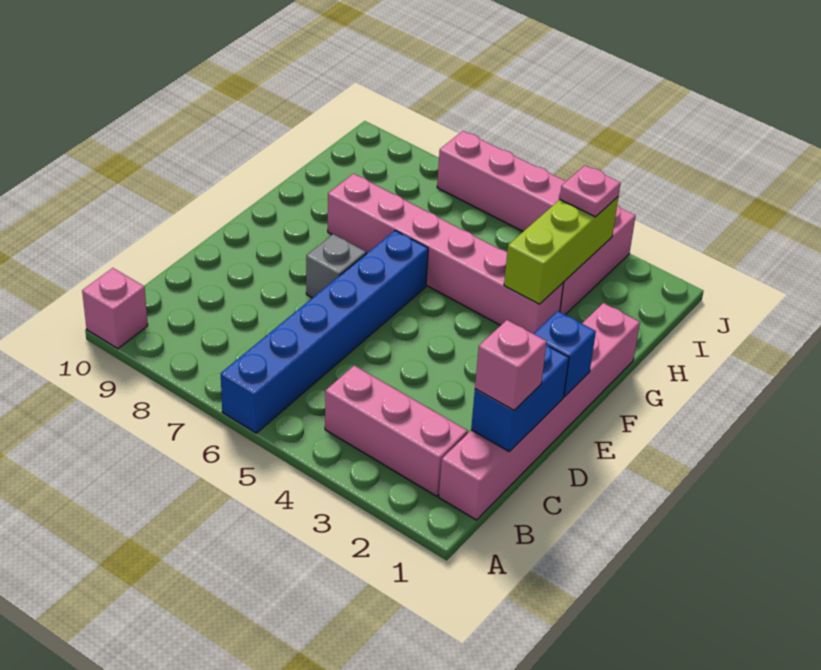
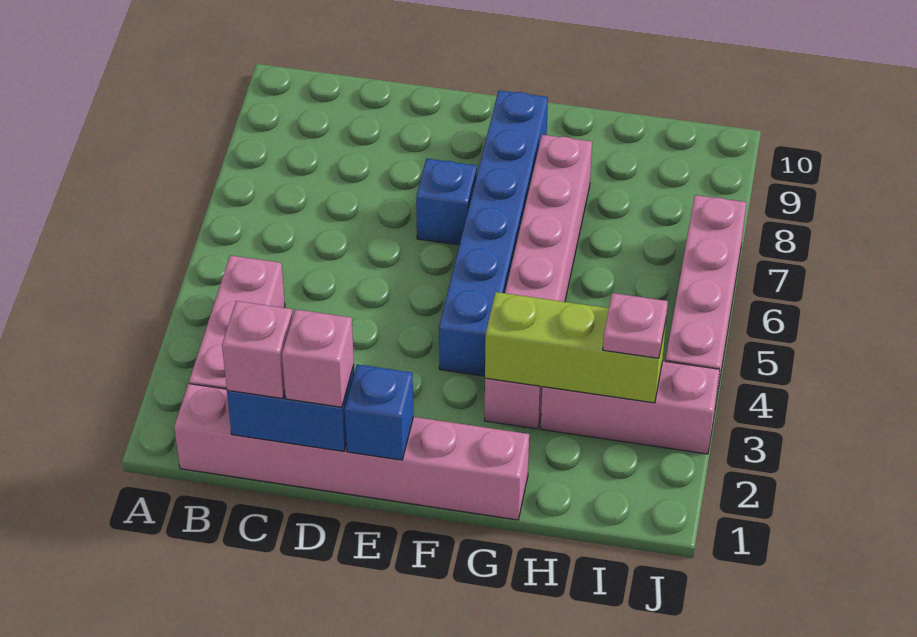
blue 1x6 brick [221,231,428,433] -> blue 1x6 brick turned to [439,90,548,376]
pink 1x1 brick [82,268,148,349] -> pink 1x1 brick moved to [282,309,354,407]
grey 1x1 brick [306,234,366,298] -> blue 1x1 brick [416,159,477,245]

